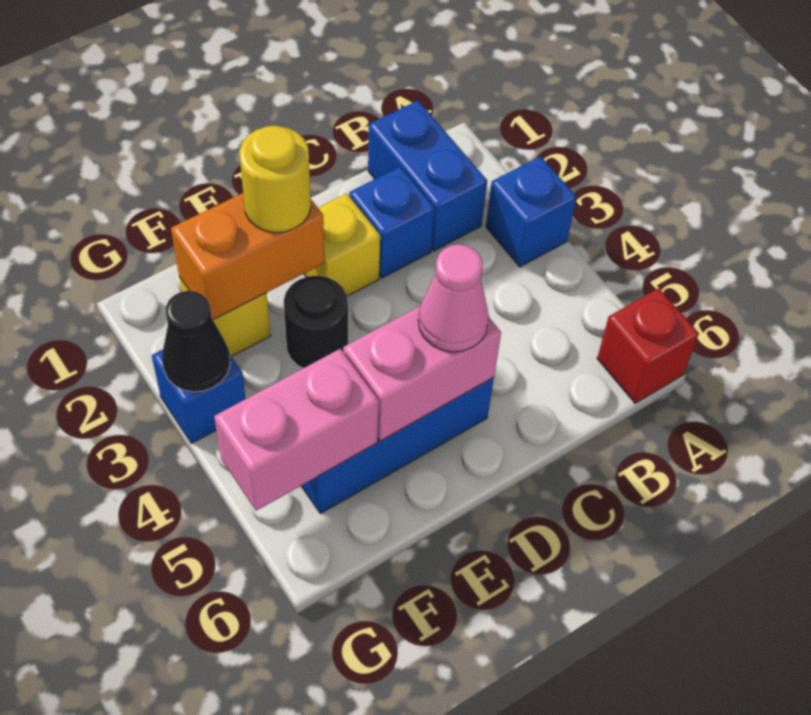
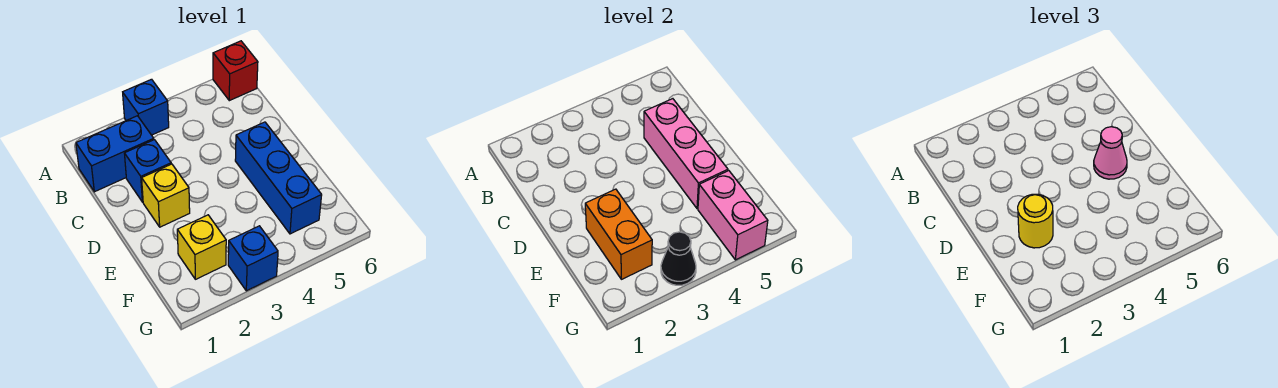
pink 1x2 brick [343,306,501,441] -> pink 1x3 brick [644,99,728,209]
black 1x1 round brick [284,276,348,368] -> none

